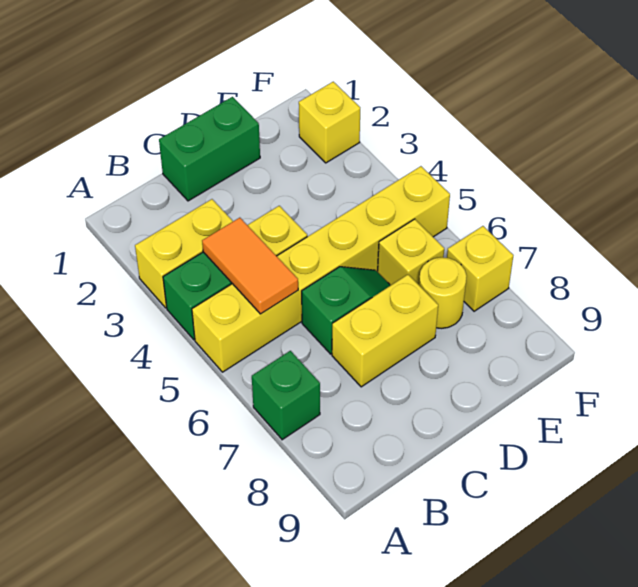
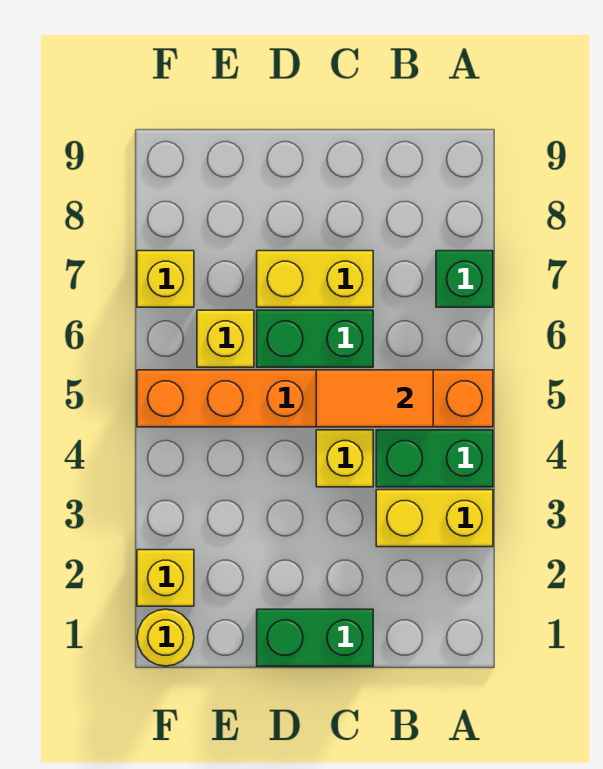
yellow 1x6 brick [192,166,450,372] -> orange 1x6 brick [137,370,493,427]
orange 1x2 tile [202,218,298,314] -> orange 1x2 tile turned to [316,370,433,427]
green 1x2 slope [302,267,391,354] -> green 1x2 brick [257,310,373,367]
yellow 1x1 round brick [419,257,467,328] -> yellow 1x1 round brick moved to [137,609,194,666]

